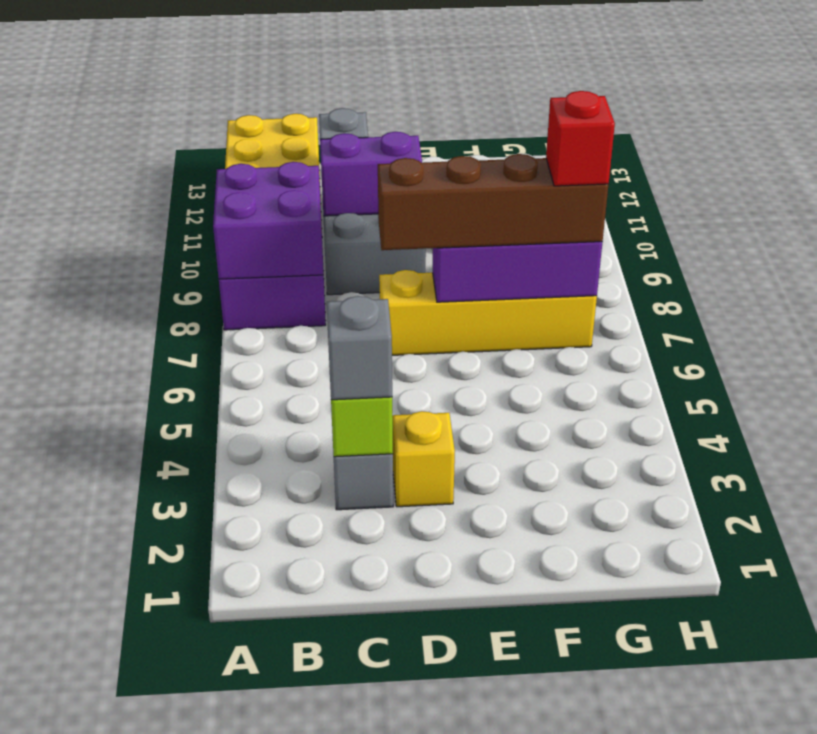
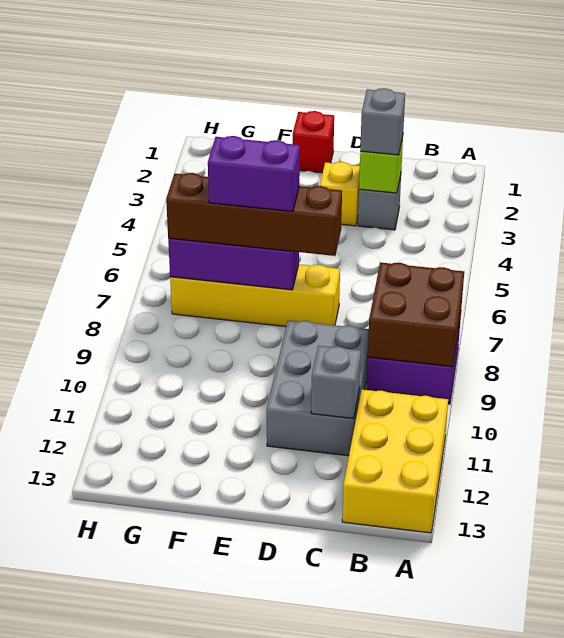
purple 2x2 brick [213,162,323,279] -> brown 2x2 brick [368,262,464,367]
purple 1x2 brick [320,132,422,216] -> purple 1x2 brick moved to [208,136,300,212]
red 1x1 brick [546,91,615,186] -> red 1x1 brick moved to [292,111,334,173]

